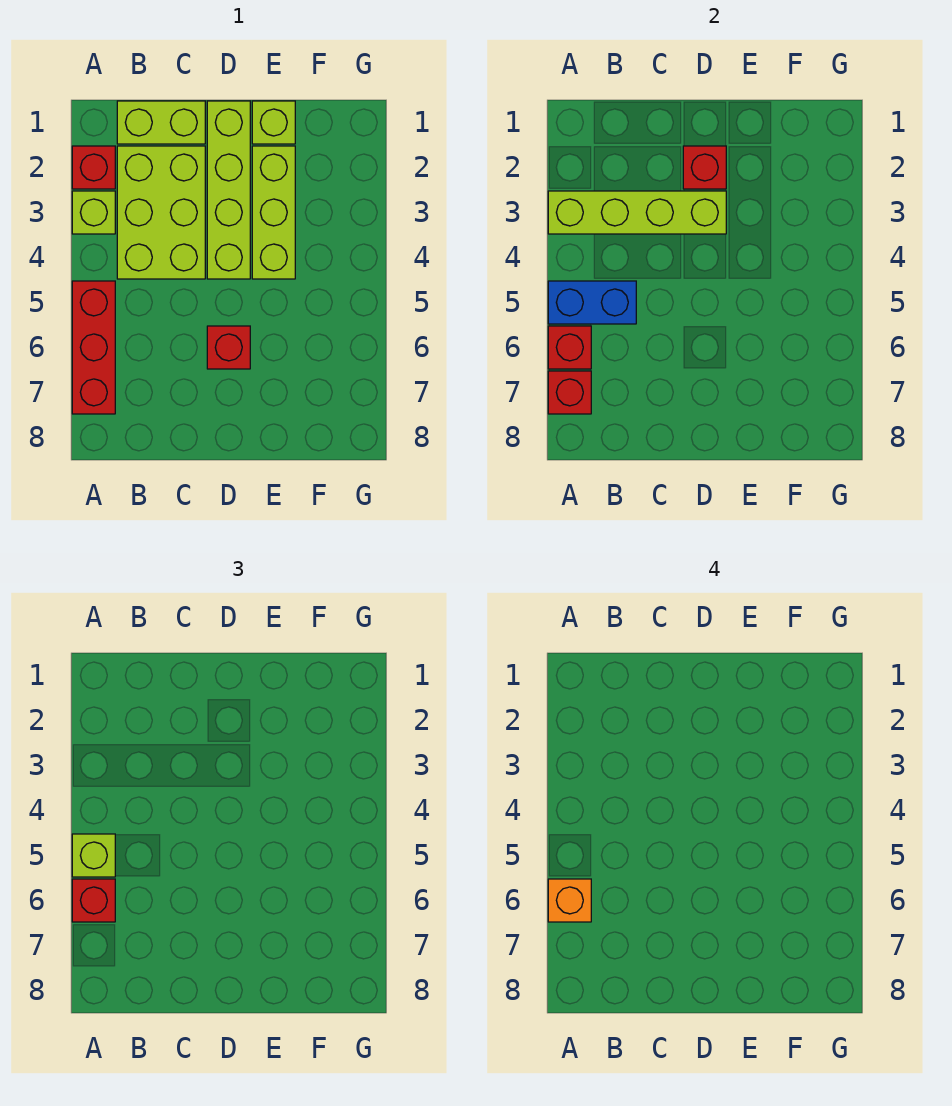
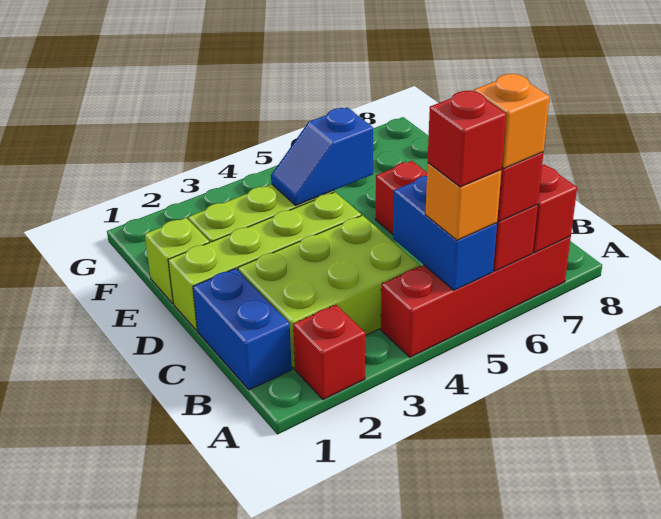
lime 1x1 brick [72,191,115,234] -> none
lime 1x4 brick [548,191,726,234] -> none
red 1x3 brick [72,281,115,414] -> red 1x4 brick [381,236,571,357]
lime 1x1 brick [72,834,115,877] -> orange 1x1 brick [425,163,501,240]
lime 1x2 brick [117,101,205,144] -> blue 1x2 brick [193,268,292,390]
red 1x1 brick [683,146,726,189] -> red 1x1 brick moved to [428,91,506,187]
none -> blue 1x2 slope [271,108,373,205]

